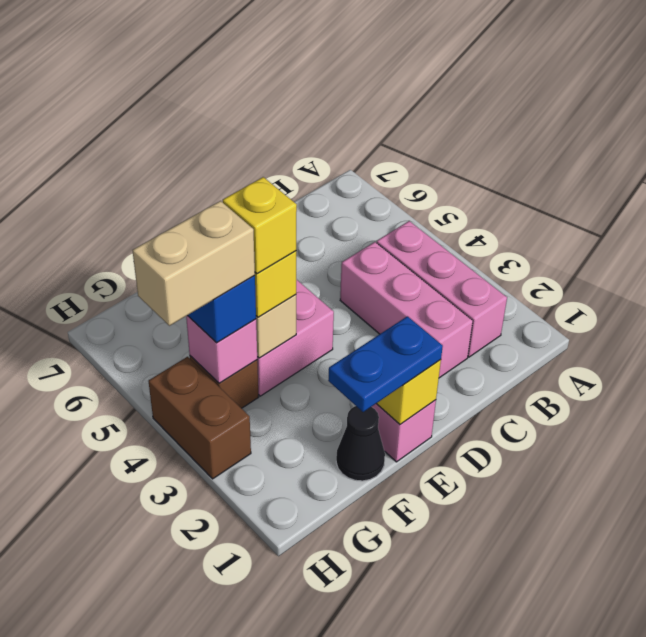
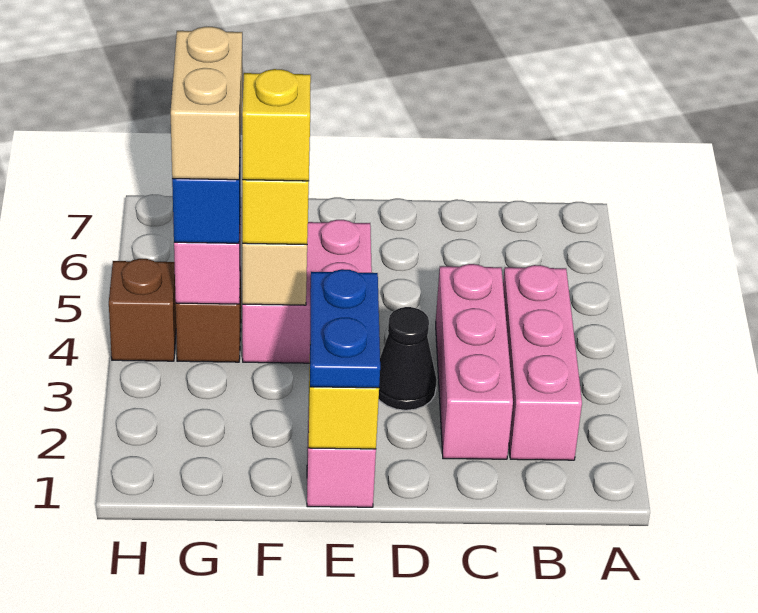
blue 1x2 plate [328,316,443,412] -> blue 1x2 plate turned to [310,269,380,388]
black 1x1 cone [336,406,385,481] -> black 1x1 cone moved to [379,307,437,410]
tan 1x2 brick [132,201,255,326] -> tan 1x2 brick turned to [171,27,242,180]
brown 1x2 brick [149,357,251,479] -> brown 1x1 brick [109,259,176,361]

